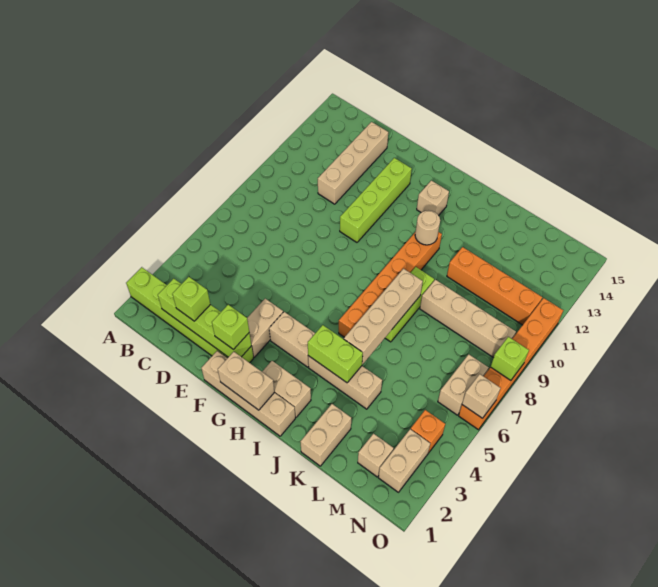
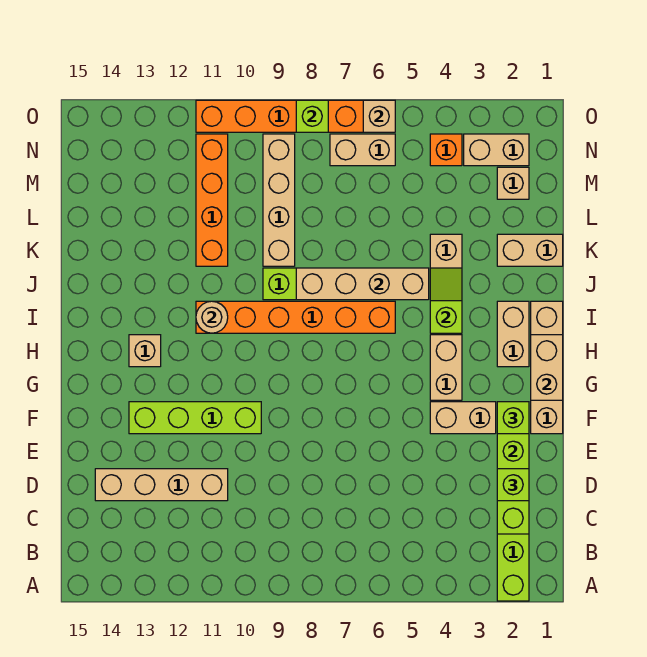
lime 1x2 brick [308,325,363,383] -> lime 1x2 slope [430,268,462,333]

